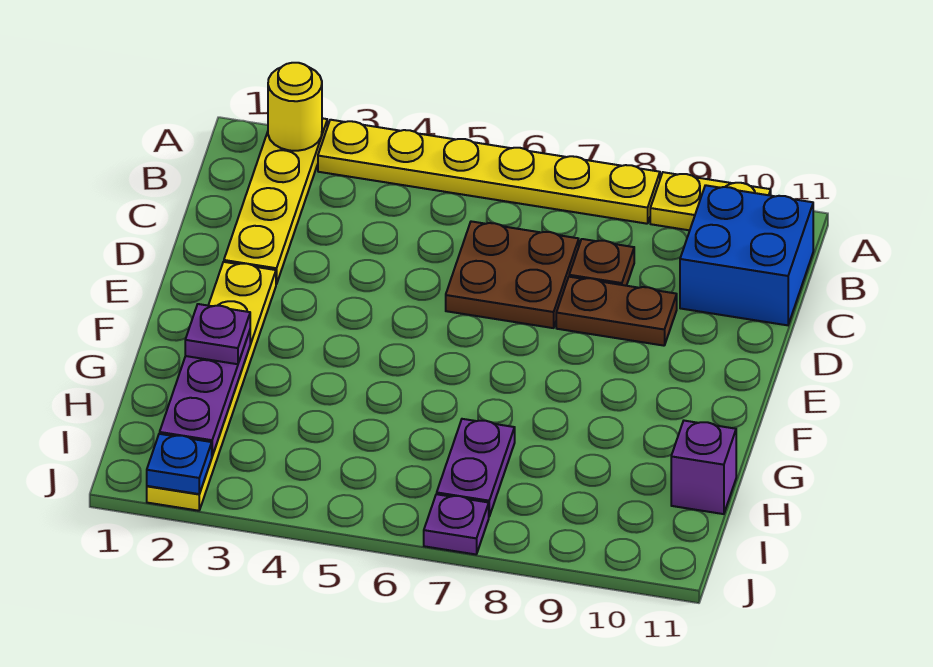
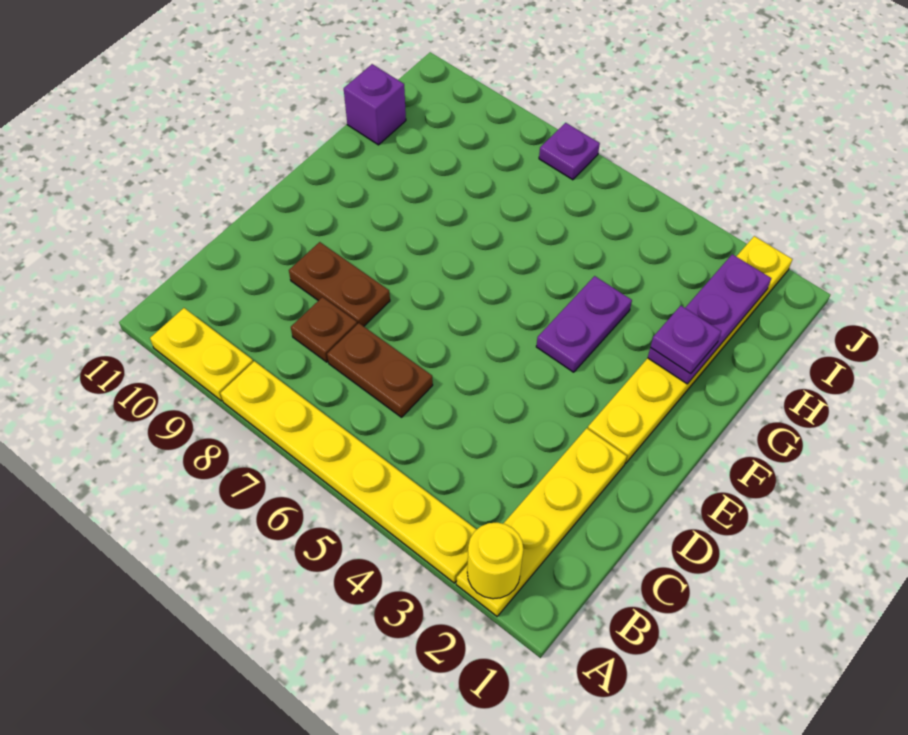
blue 2x2 brick [680,185,813,325] -> none
brown 2x2 plate [446,221,579,328] -> brown 1x2 plate [327,323,433,417]
purple 1x2 plate [437,419,515,516] -> purple 1x2 plate moved to [536,276,632,372]
blue 1x1 plate [147,434,212,494] -> none

